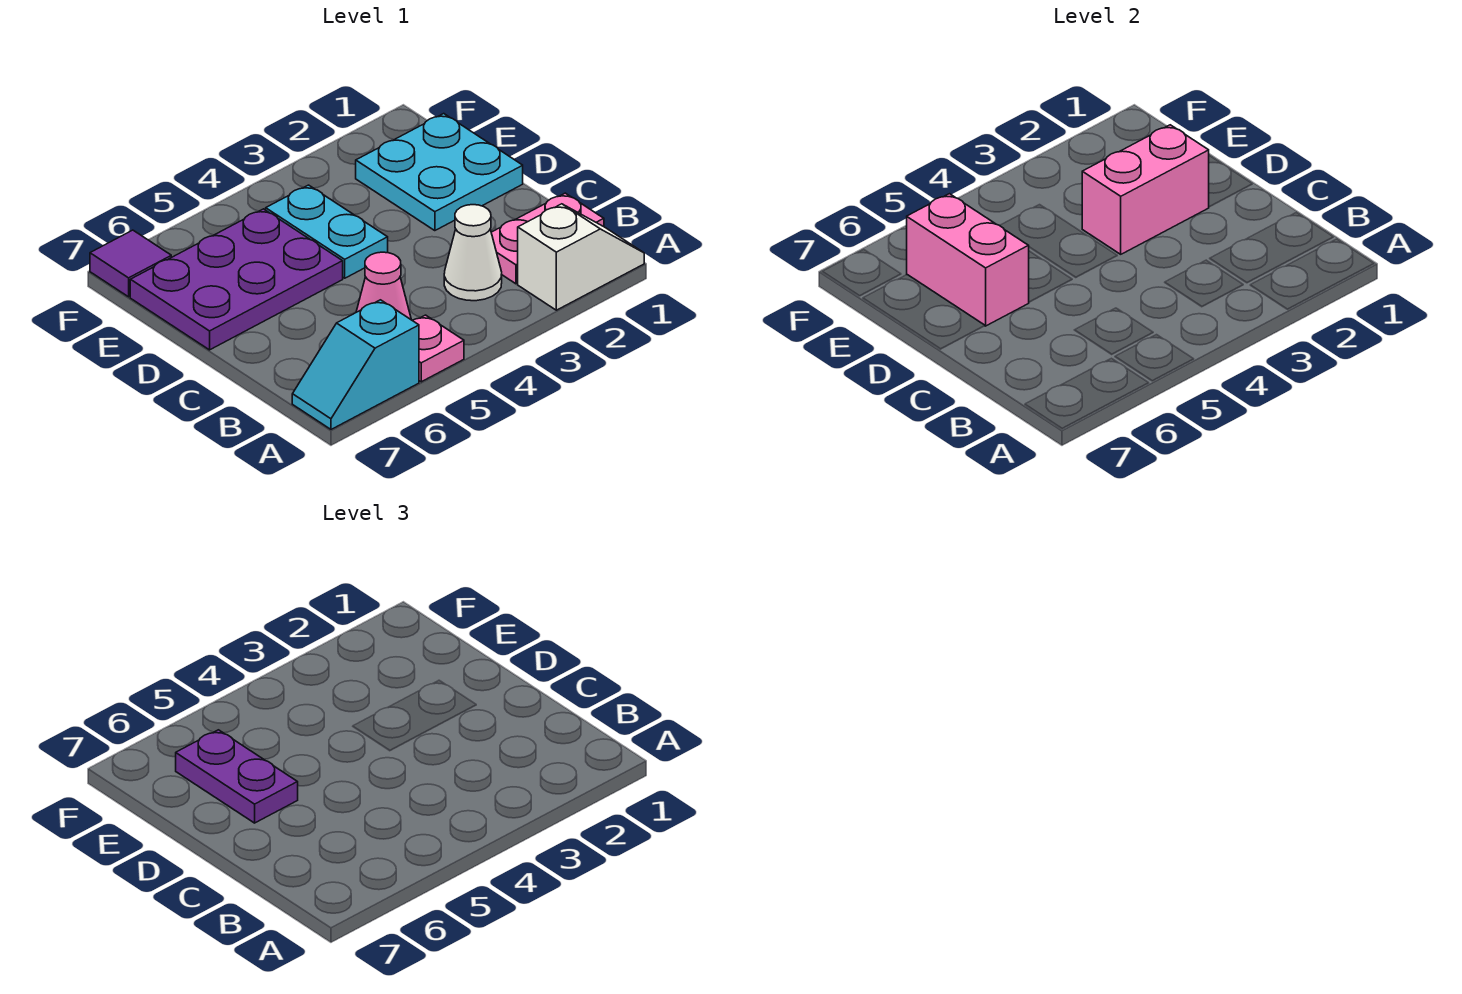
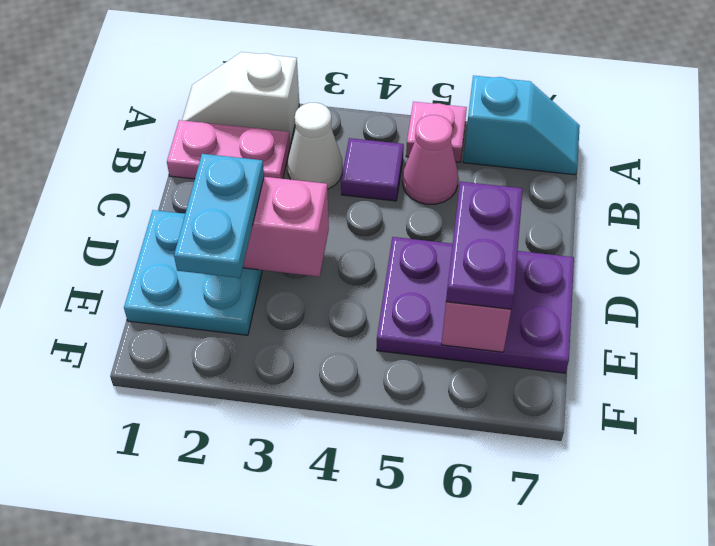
cyan 1x2 plate [266,185,388,278] -> cyan 1x2 plate moved to [174,154,264,278]
purple 1x1 tile [90,230,171,297] -> purple 1x1 tile moved to [341,138,404,201]

